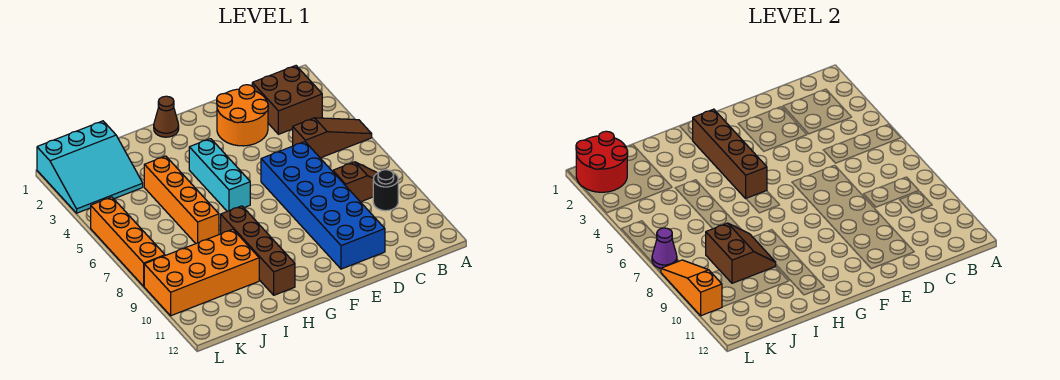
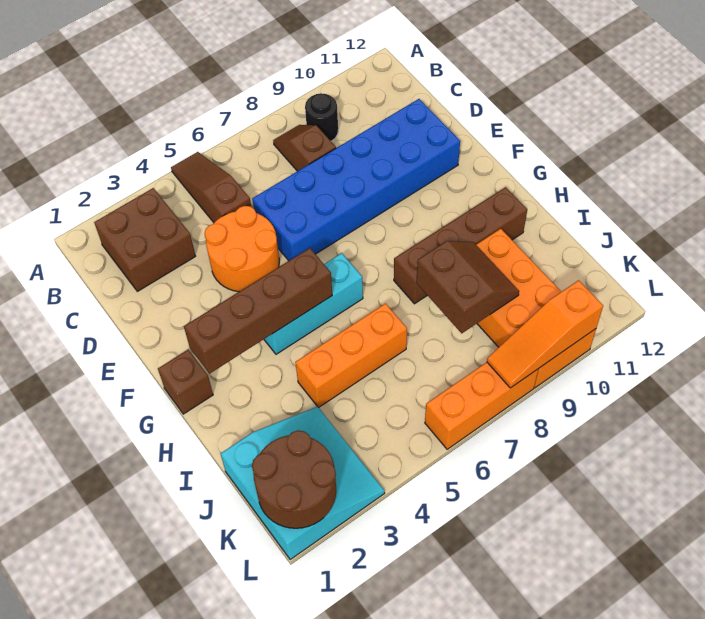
orange 2x2 round brick [217,85,268,146] -> orange 2x2 round brick moved to [205,206,279,292]
brown 1x1 cone [154,96,179,137] -> brown 1x1 brick [158,350,213,414]
orange 1x4 brick [144,156,219,243] -> orange 1x3 brick [295,304,407,408]
brown 2x2 slope [706,223,776,283] -> brown 2x2 slope turned to [417,241,519,333]
red 2x2 round brick [576,131,628,192] -> brown 2x2 round brick [252,430,336,528]
orange 1x4 brick [91,197,165,286] -> orange 1x3 brick [425,362,538,449]
purple 1x1 cone [652,228,677,268] -> none

